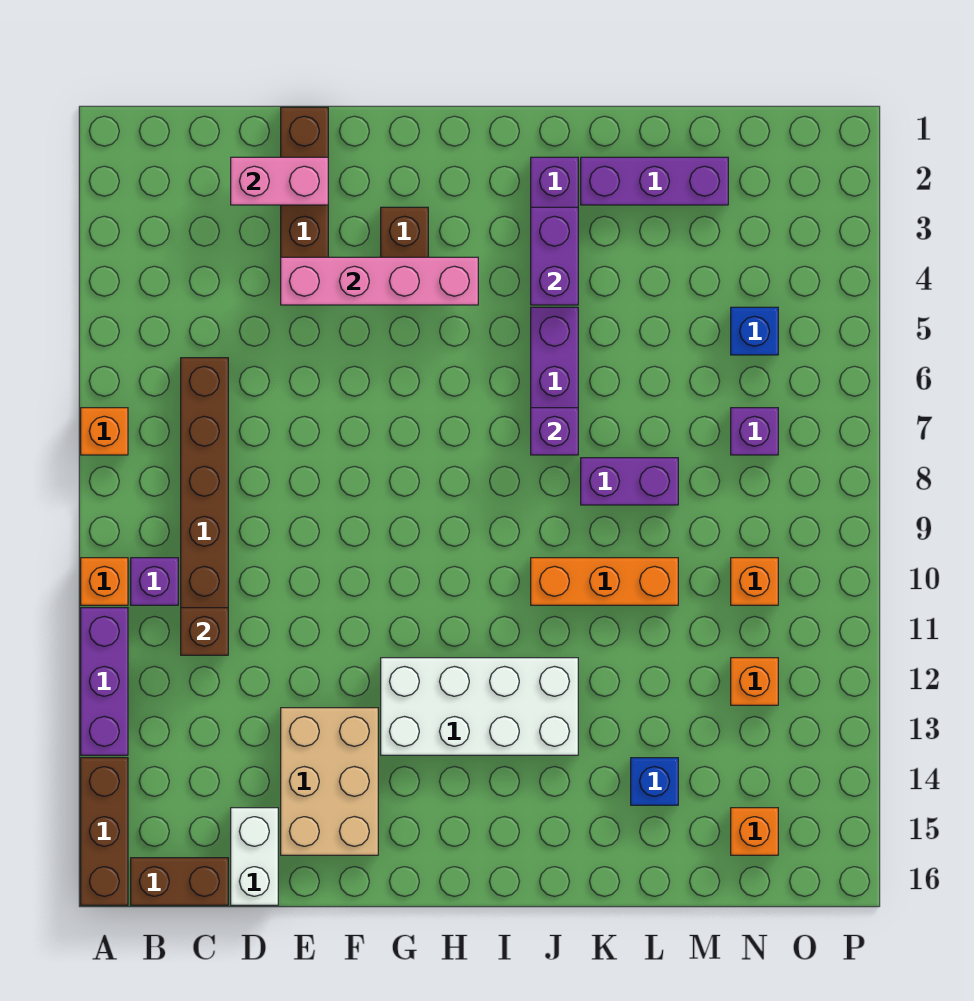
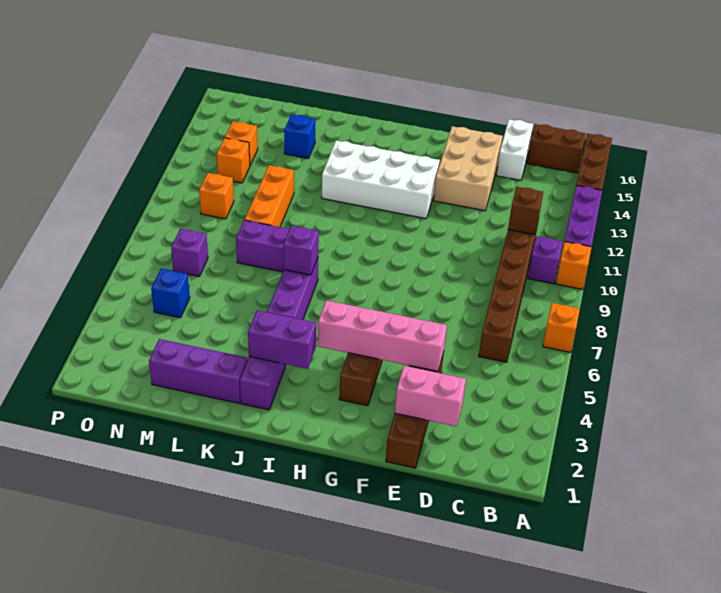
purple 1x2 brick [531,207,578,305] -> purple 1x2 brick turned to [248,310,316,369]
orange 1x3 brick [531,558,678,605] -> orange 1x3 brick turned to [245,165,294,227]
orange 1x1 brick [731,808,778,855] -> orange 1x1 brick moved to [225,121,258,165]

